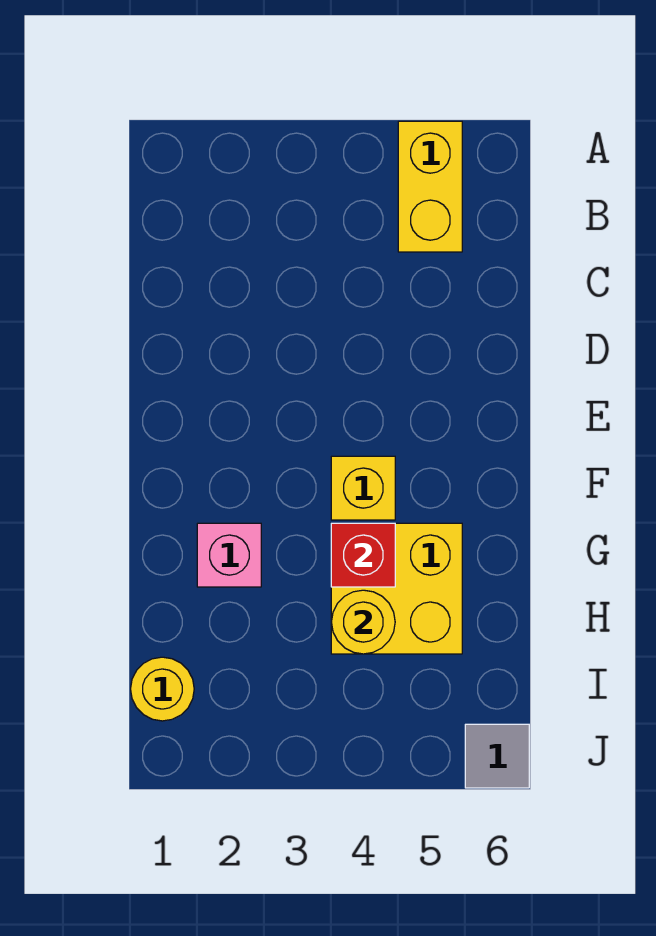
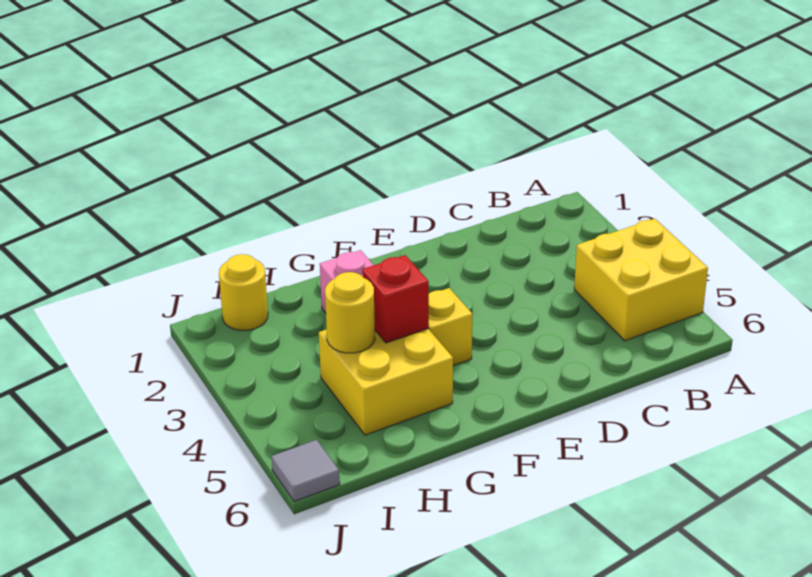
yellow 1x2 brick [398,121,462,252] -> yellow 2x2 brick [574,219,708,341]

